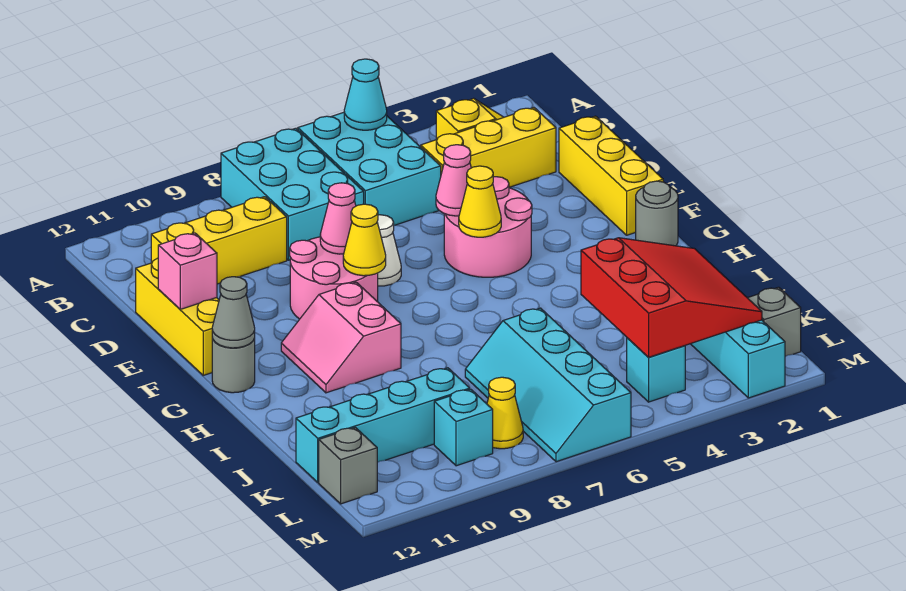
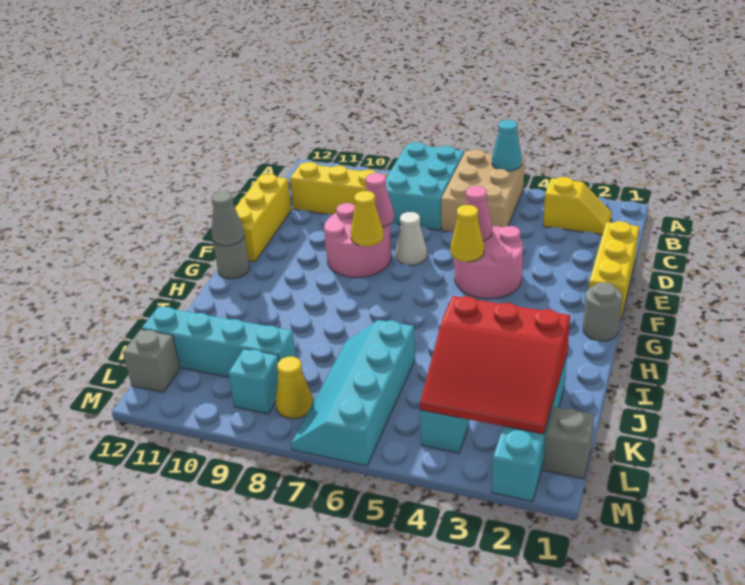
cyan 2x3 brick [298,112,441,225] -> tan 2x3 brick [441,150,525,232]
yellow 1x3 brick [421,108,556,187] -> none
pink 1x1 brick [158,233,217,309] -> none
pink 2x2 slope [281,282,401,393] -> none
red 3x3 slope [581,238,762,357] -> red 3x3 slope turned to [420,296,570,434]

